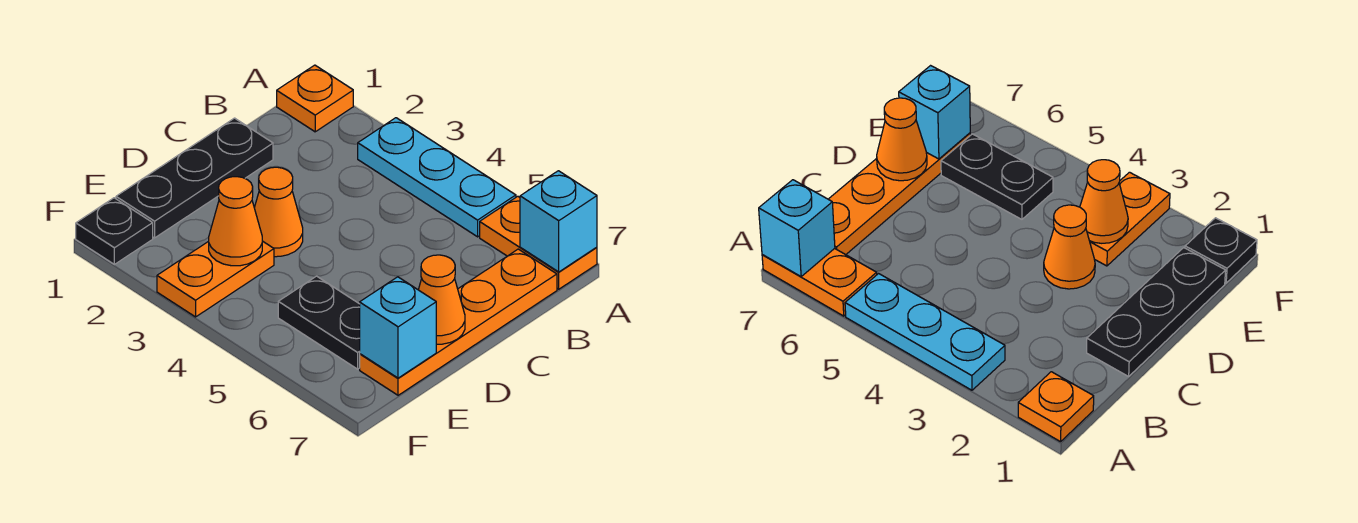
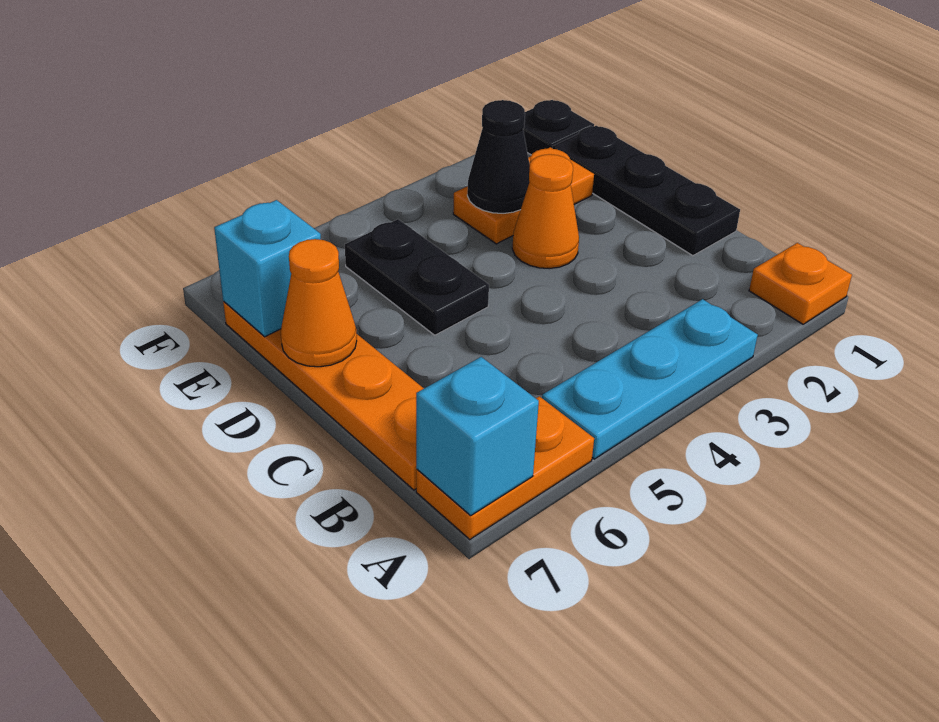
orange 1x2 plate [157,241,274,317] -> orange 1x2 plate turned to [453,147,594,244]
orange 1x1 cone [209,177,262,266] -> black 1x1 cone [467,100,530,213]
black 1x2 plate [278,276,360,369] -> black 1x2 plate turned to [345,219,489,335]

